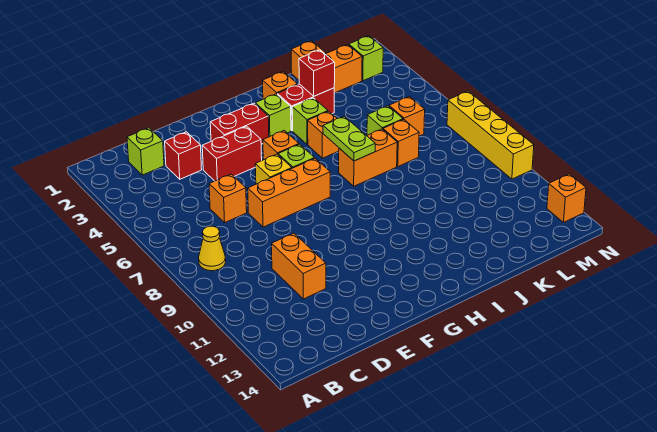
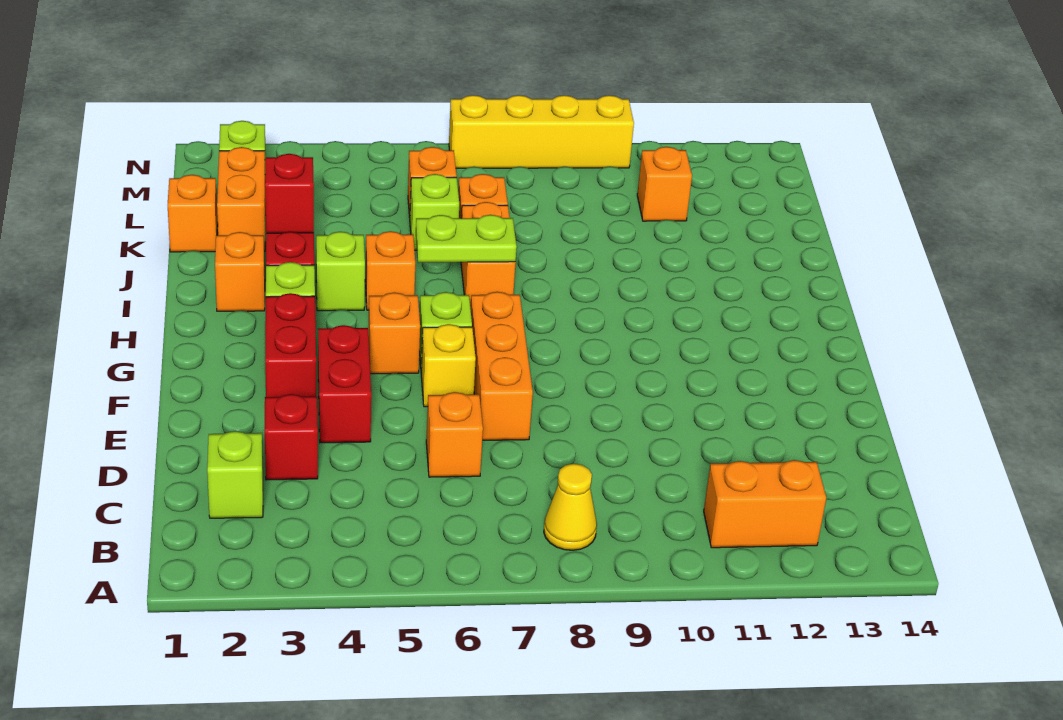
orange 1x2 brick [272,233,326,299] -> orange 1x2 brick moved to [704,460,826,548]
orange 1x1 brick [547,174,586,222] -> orange 1x1 brick moved to [637,147,692,221]

